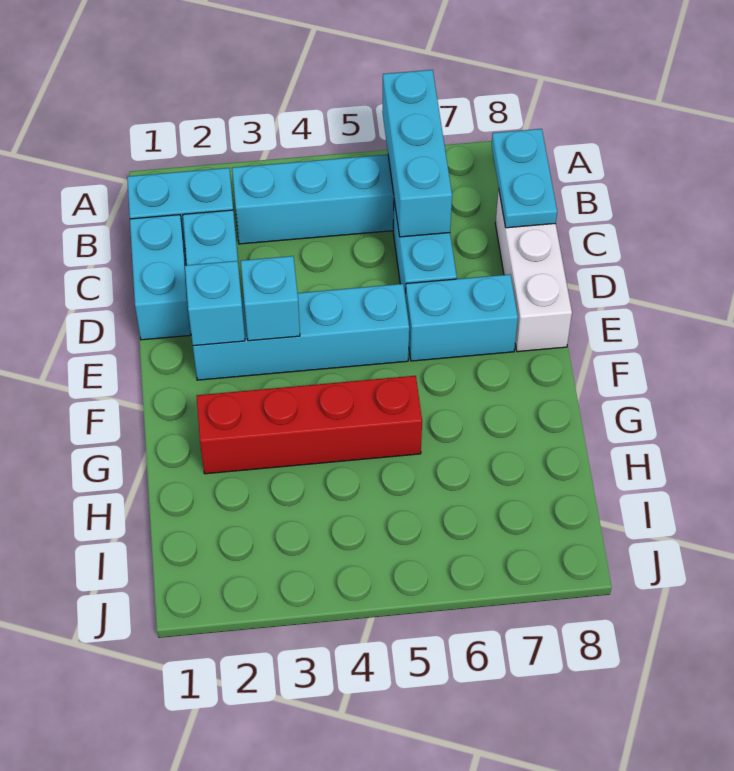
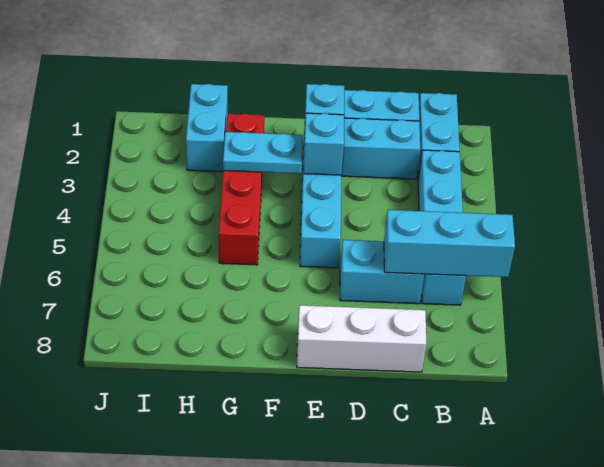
cyan 1x2 plate [492,129,557,228] -> cyan 1x2 plate moved to [223,132,303,174]
cyan 1x2 brick [406,274,518,361] -> cyan 1x2 brick moved to [186,84,228,172]

